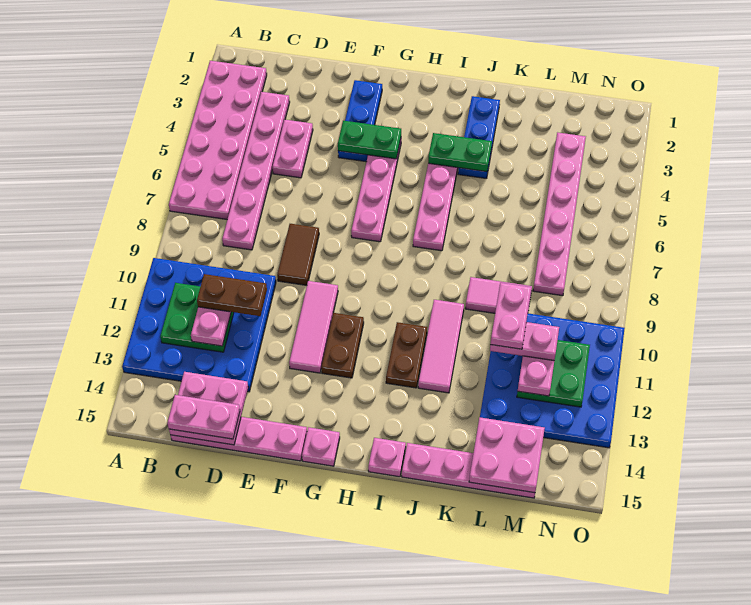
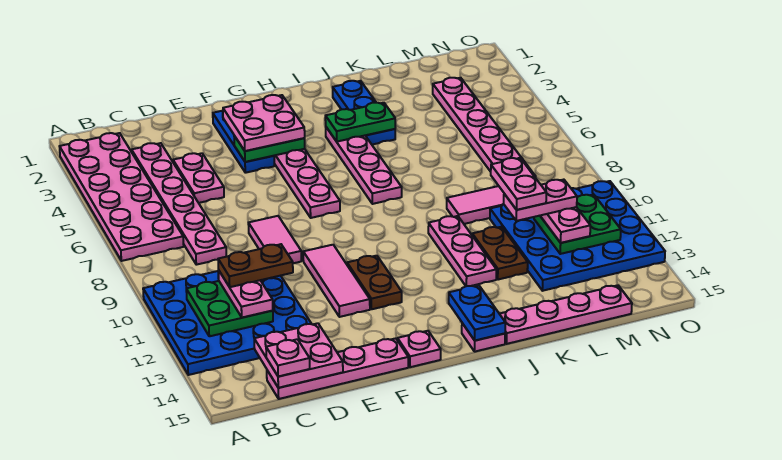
pink 1x2 plate [167,395,240,439] -> pink 1x1 plate [266,339,310,377]
brown 1x2 tile [277,224,319,285] -> pink 1x2 tile [248,216,301,263]
brown 1x2 plate [386,322,427,388] -> brown 1x2 plate moved to [472,227,528,280]
none -> blue 1x2 plate [449,285,505,340]
pink 1x3 tile [418,300,464,393] -> pink 1x3 plate [428,216,496,286]
pink 2x2 plate [469,417,545,493] -> pink 2x2 plate moved to [223,95,305,151]

